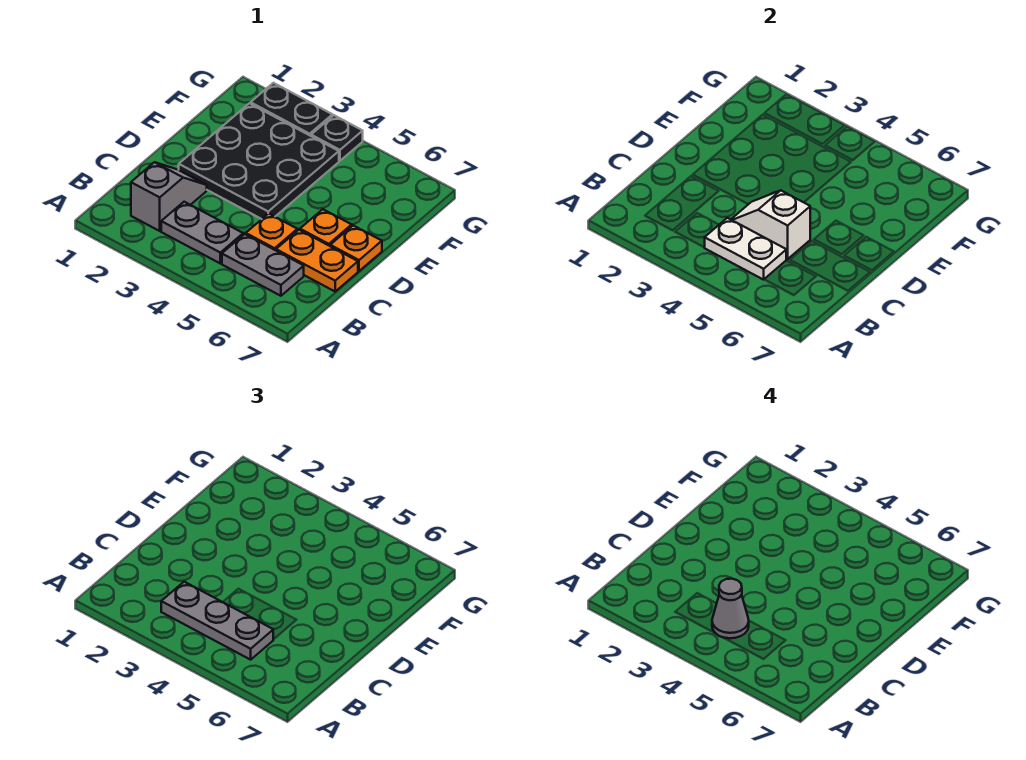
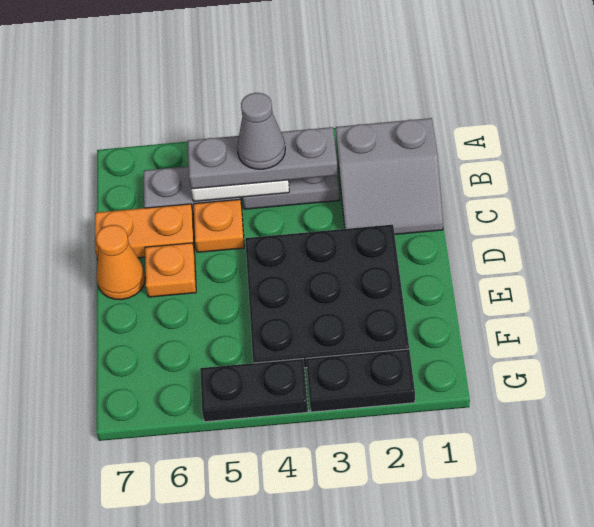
grey 1x2 slope [131,162,207,231] -> grey 2x2 slope [336,118,443,234]
white 1x2 slope [731,191,810,259] -> none
orange 1x1 plate [330,225,382,271] -> orange 1x1 cone [96,225,146,300]
black 1x1 plate [311,115,363,161] -> black 1x2 plate [200,359,308,422]

